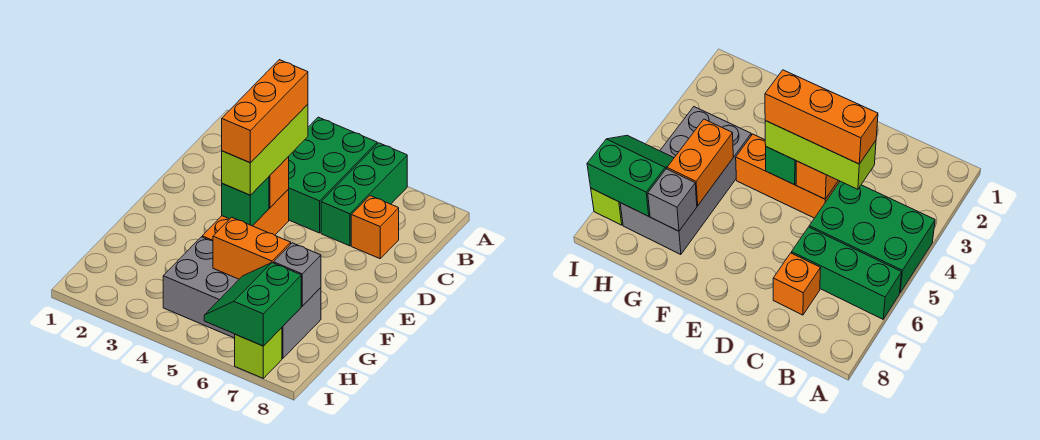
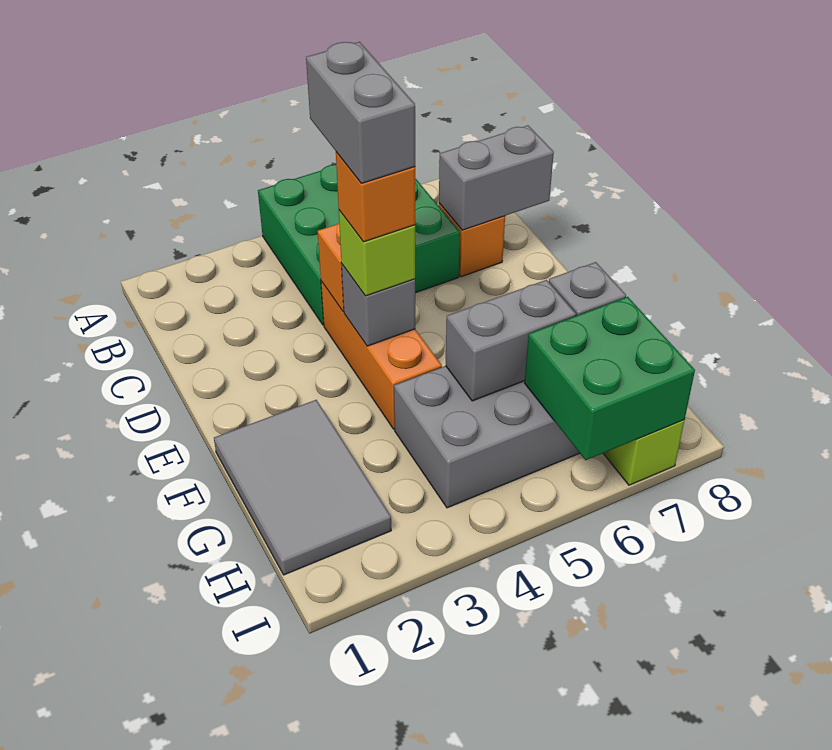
lime 1x3 brick [222,104,308,195] -> lime 1x1 brick [339,210,415,296]
orange 1x3 brick [222,60,308,163] -> orange 1x1 brick [336,152,415,242]
none -> grey 1x2 brick [439,125,554,230]
none -> grey 1x2 brick [306,42,415,183]
green 1x1 brick [222,177,269,226] -> grey 1x1 brick [342,265,415,346]
none -> grey 2x3 tile [214,400,391,575]
orange 1x2 brick [213,217,291,279] -> grey 1x2 brick [446,280,576,401]
green 2x2 slope [204,263,301,346] -> green 2x2 brick [525,297,695,460]

